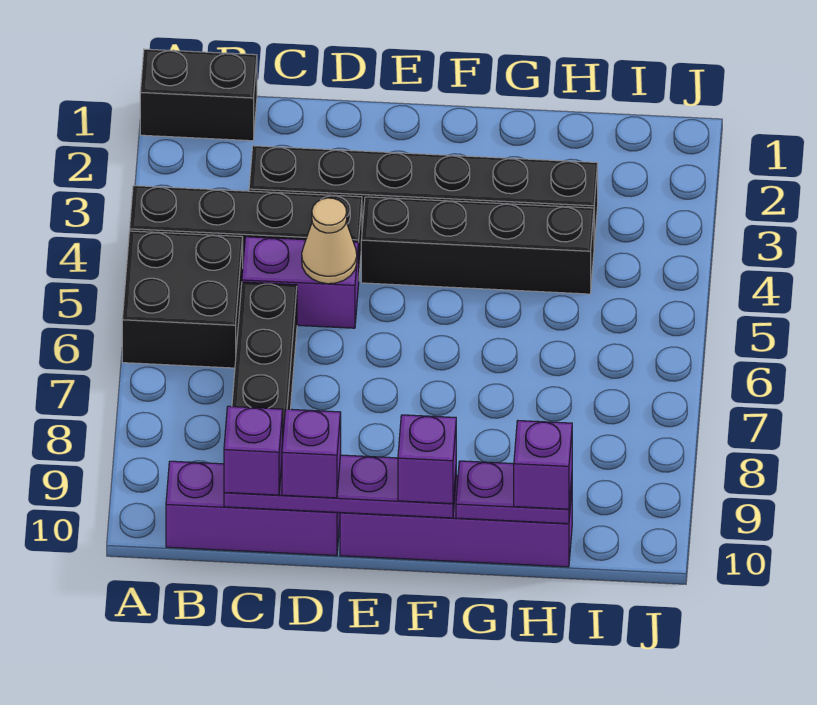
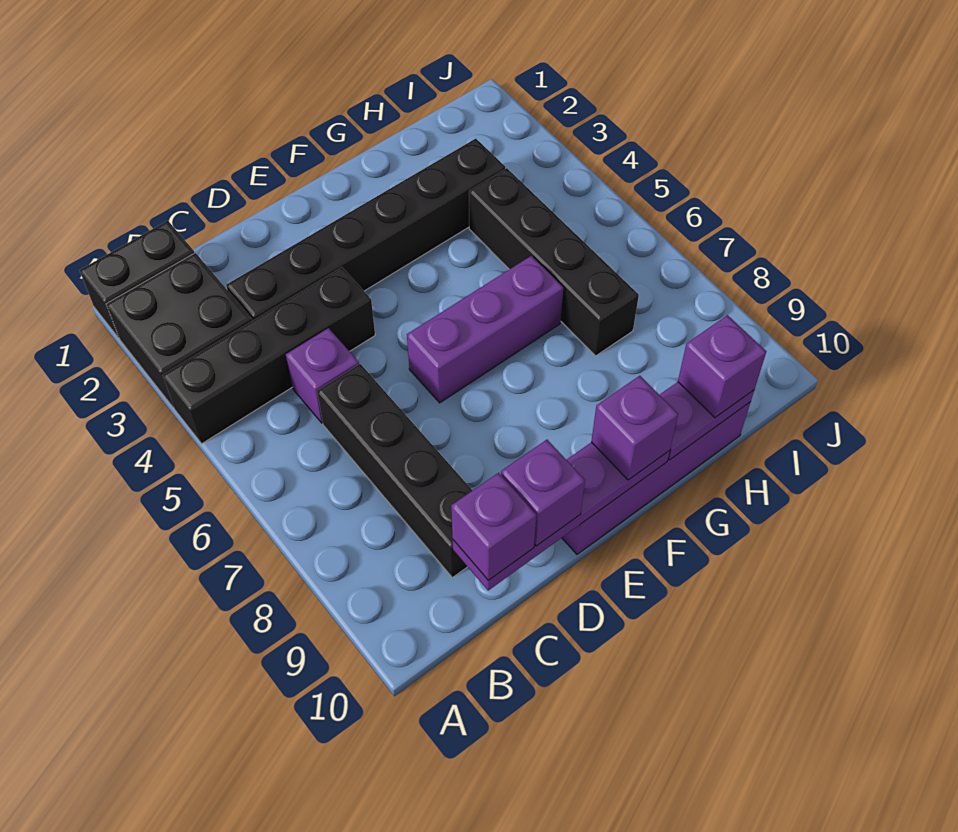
black 2x2 brick [122,231,243,368] -> black 2x2 brick moved to [106,253,252,408]
purple 1x3 brick [166,461,340,556] -> purple 1x3 brick moved to [407,256,563,403]
purple 1x2 brick [242,237,359,328] -> purple 1x1 brick [286,328,359,423]
tan 1x1 cone [302,198,357,284] -> none
black 1x4 brick [361,197,594,294] -> black 1x4 brick turned to [469,168,639,356]

